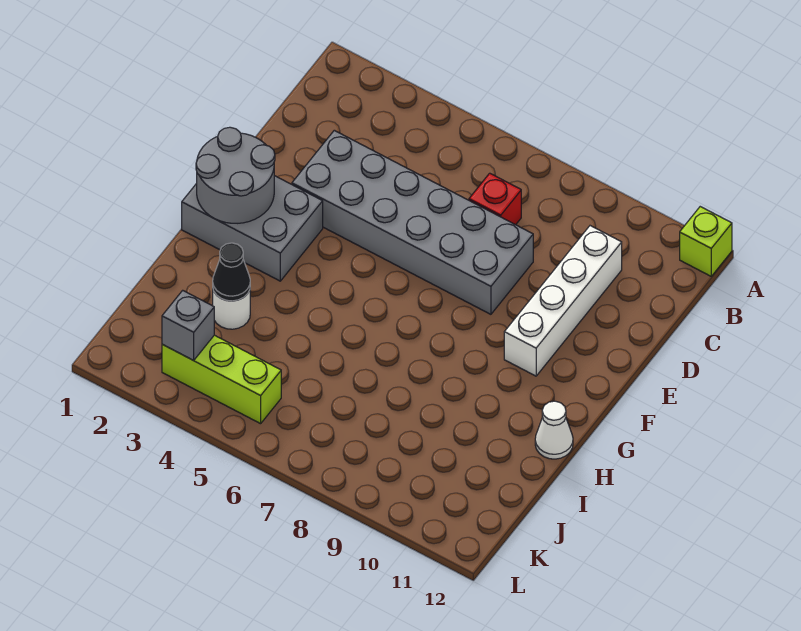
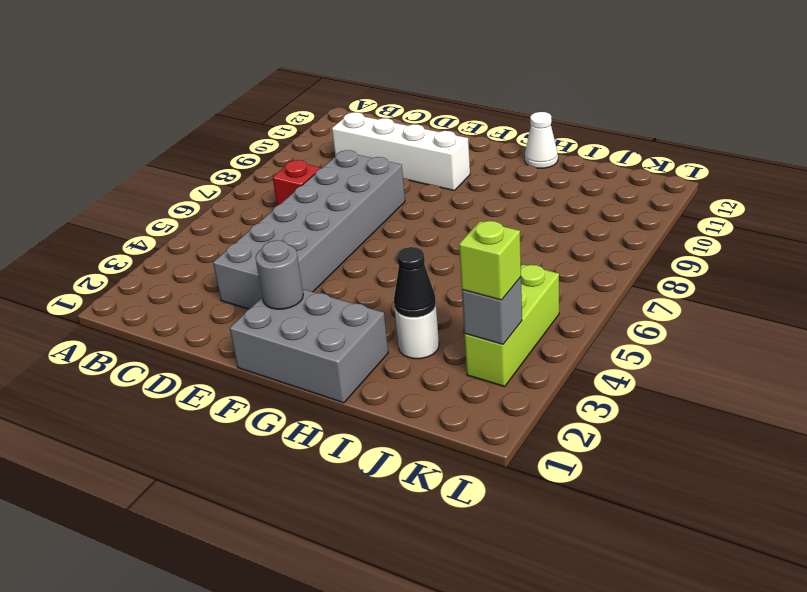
lime 1x1 brick [680,207,732,276] -> lime 1x1 brick moved to [459,221,521,300]
grey 2x3 brick [182,176,323,281] -> grey 2x3 brick turned to [230,289,388,403]
grey 2x2 round brick [196,127,275,223] -> grey 1x1 round brick [256,240,303,309]

